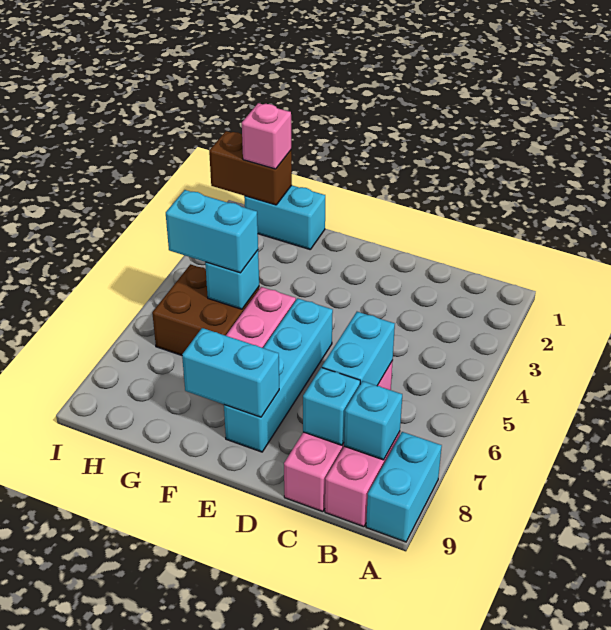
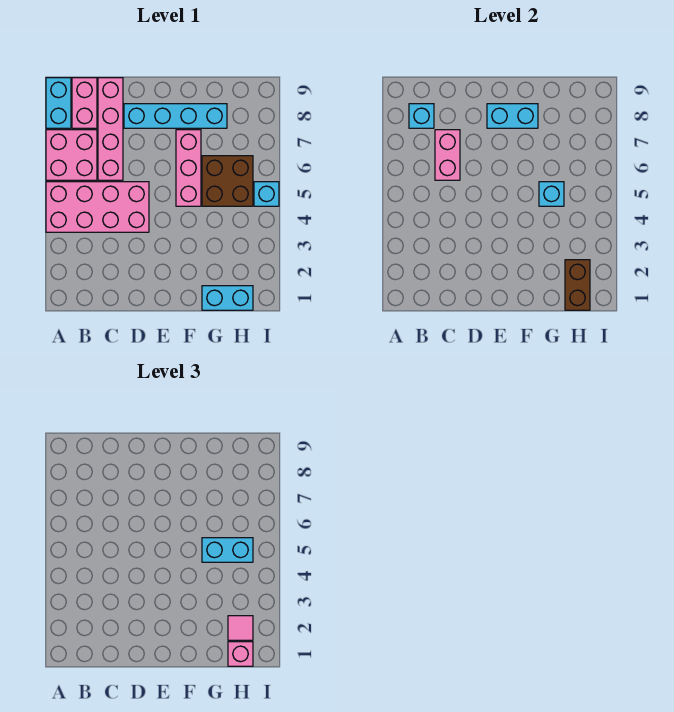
none -> pink 2x4 brick [46,182,149,232]
none -> pink 2x2 brick [46,130,97,180]
cyan 1x2 brick [322,312,395,386] -> pink 1x2 brick [435,130,460,180]
cyan 1x1 brick [303,367,360,445] -> cyan 1x1 brick moved to [254,182,279,206]
cyan 1x4 brick [224,298,333,452] -> cyan 1x4 brick turned to [124,104,227,128]
brown 1x2 brick [209,131,292,205] -> brown 1x2 brick turned to [565,260,590,310]
none -> pink 1x1 tile [228,616,253,640]

